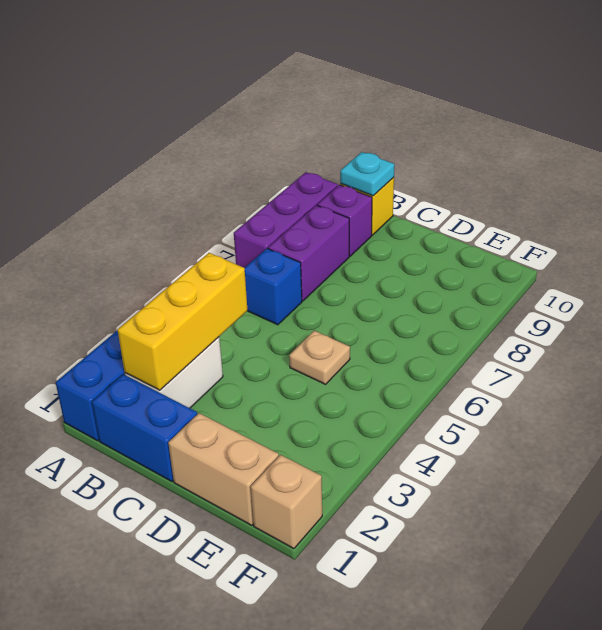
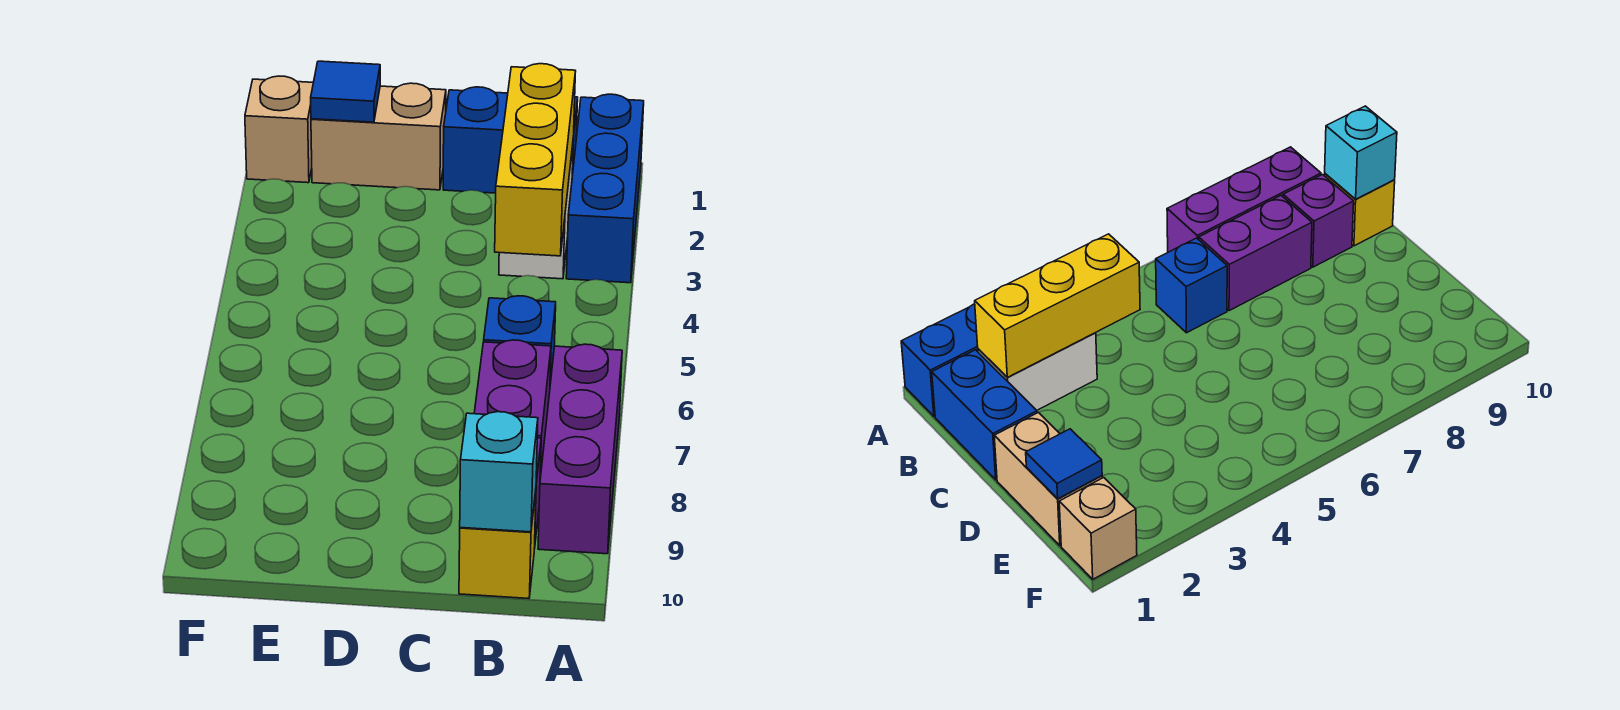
cyan 1x1 plate [340,152,394,196] -> cyan 1x1 brick [460,412,538,532]
tan 1x1 plate [289,331,350,384] -> none
none -> blue 1x1 tile [311,61,380,122]

